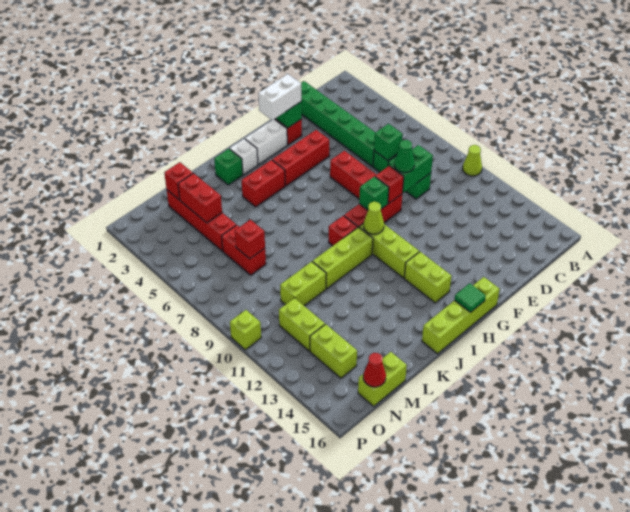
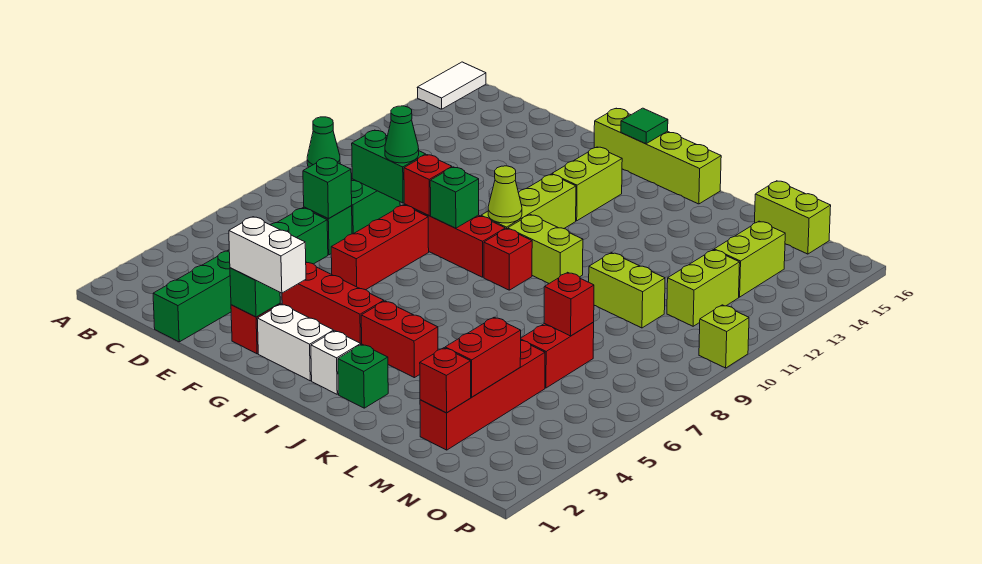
lime 1x1 cone [463,145,482,176] -> green 1x1 cone [307,117,340,167]
none -> white 1x2 tile [417,62,486,109]
lime 1x3 brick [312,227,373,289] -> lime 1x2 brick [508,215,583,283]
red 1x1 cone [363,353,386,387] -> none

